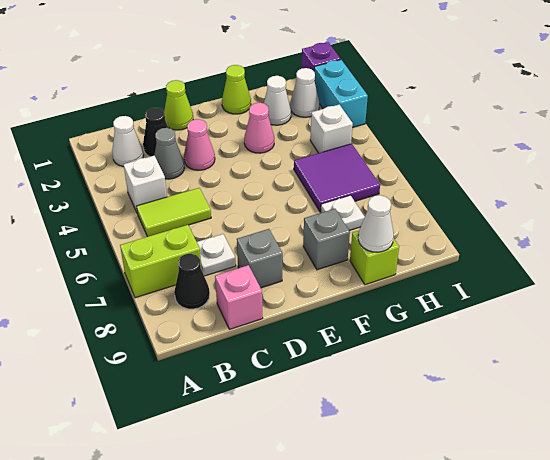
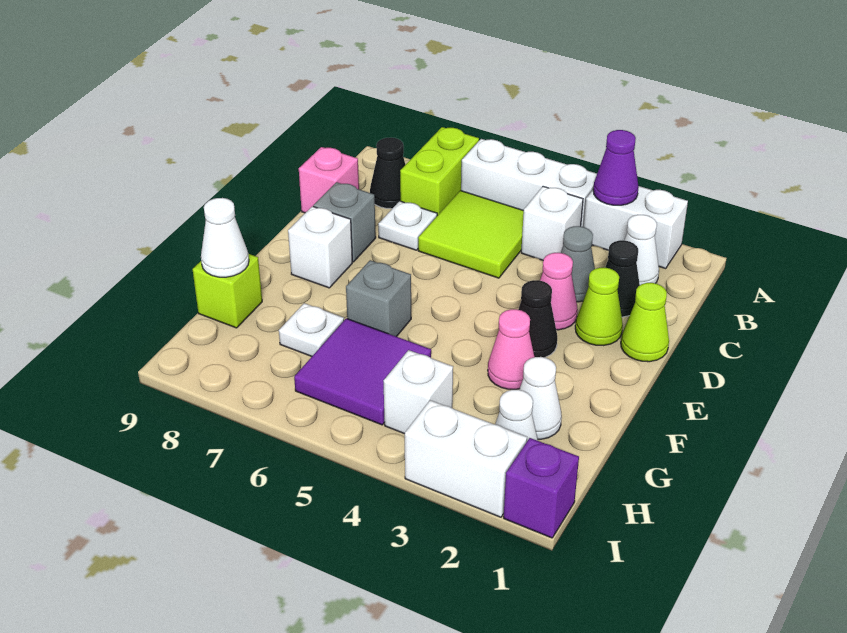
none -> white 1x2 brick [584,186,688,268]
none -> purple 1x1 cone [593,130,639,205]
none -> white 1x3 brick [461,139,597,227]
lime 1x2 tile [137,188,211,237] -> lime 2x2 tile [418,190,524,278]
none -> black 1x1 cone [518,280,557,358]
none -> white 1x1 brick [288,206,352,288]
lime 1x1 cone [222,65,251,114] -> lime 1x1 cone moved to [575,268,623,346]
grey 1x1 brick [303,209,350,270] -> grey 1x1 brick moved to [346,260,411,337]
cyan 1x2 brick [314,60,368,128] -> white 1x2 brick [405,400,527,517]

